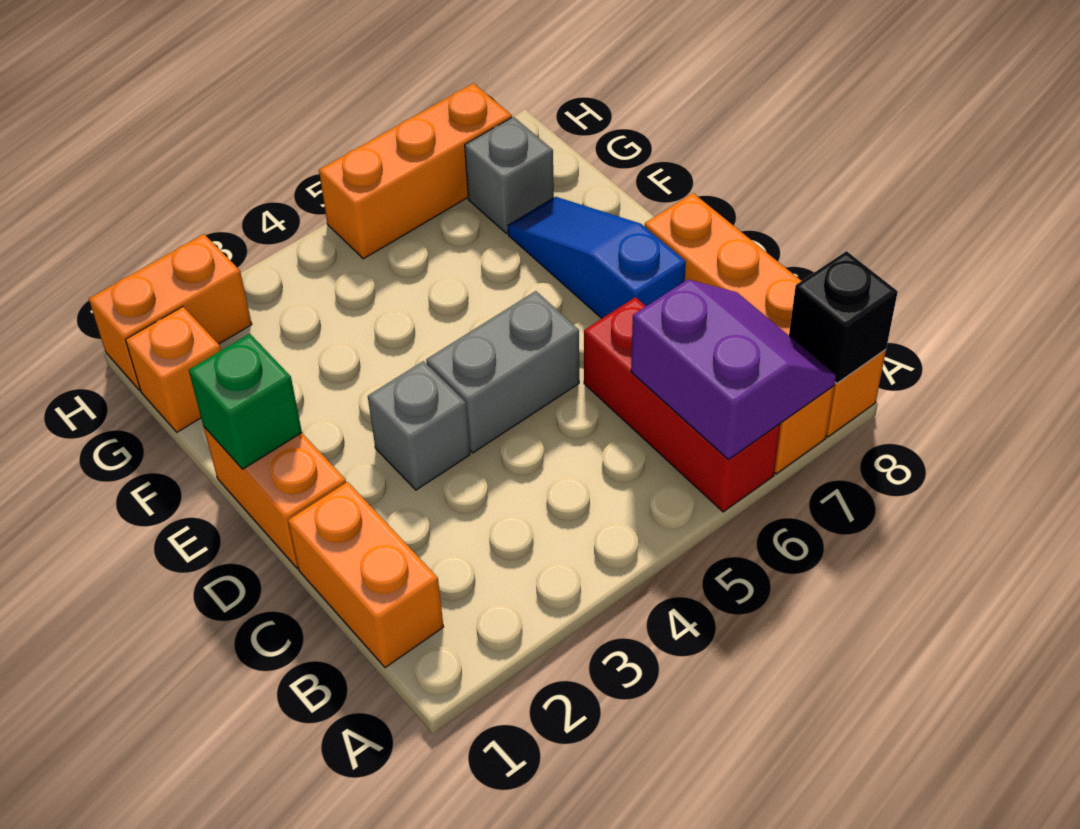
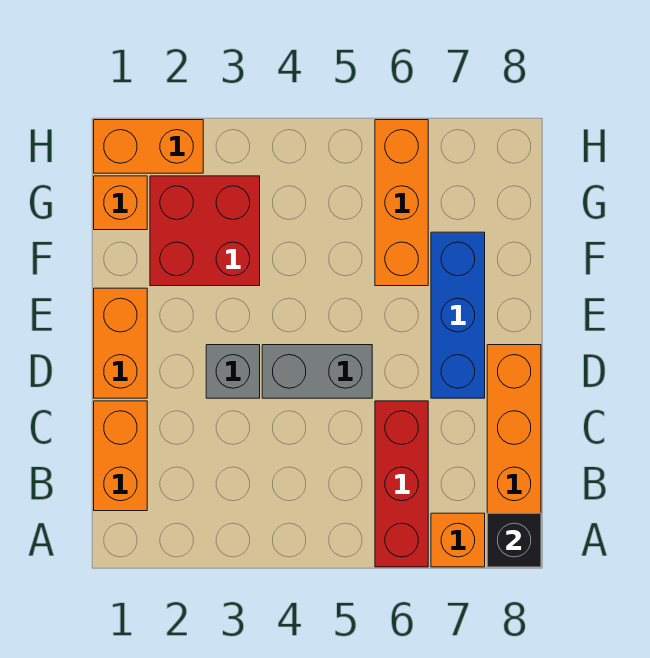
purple 2x2 slope [631,280,836,460] -> none
blue 1x3 slope [508,197,686,318] -> blue 1x3 brick [431,232,485,398]
green 1x1 brick [189,334,302,469] -> none
none -> red 2x2 brick [150,176,260,286]
grey 1x1 brick [465,117,554,233] -> none
orange 1x3 brick [319,83,512,259] -> orange 1x3 brick turned to [375,120,428,286]

